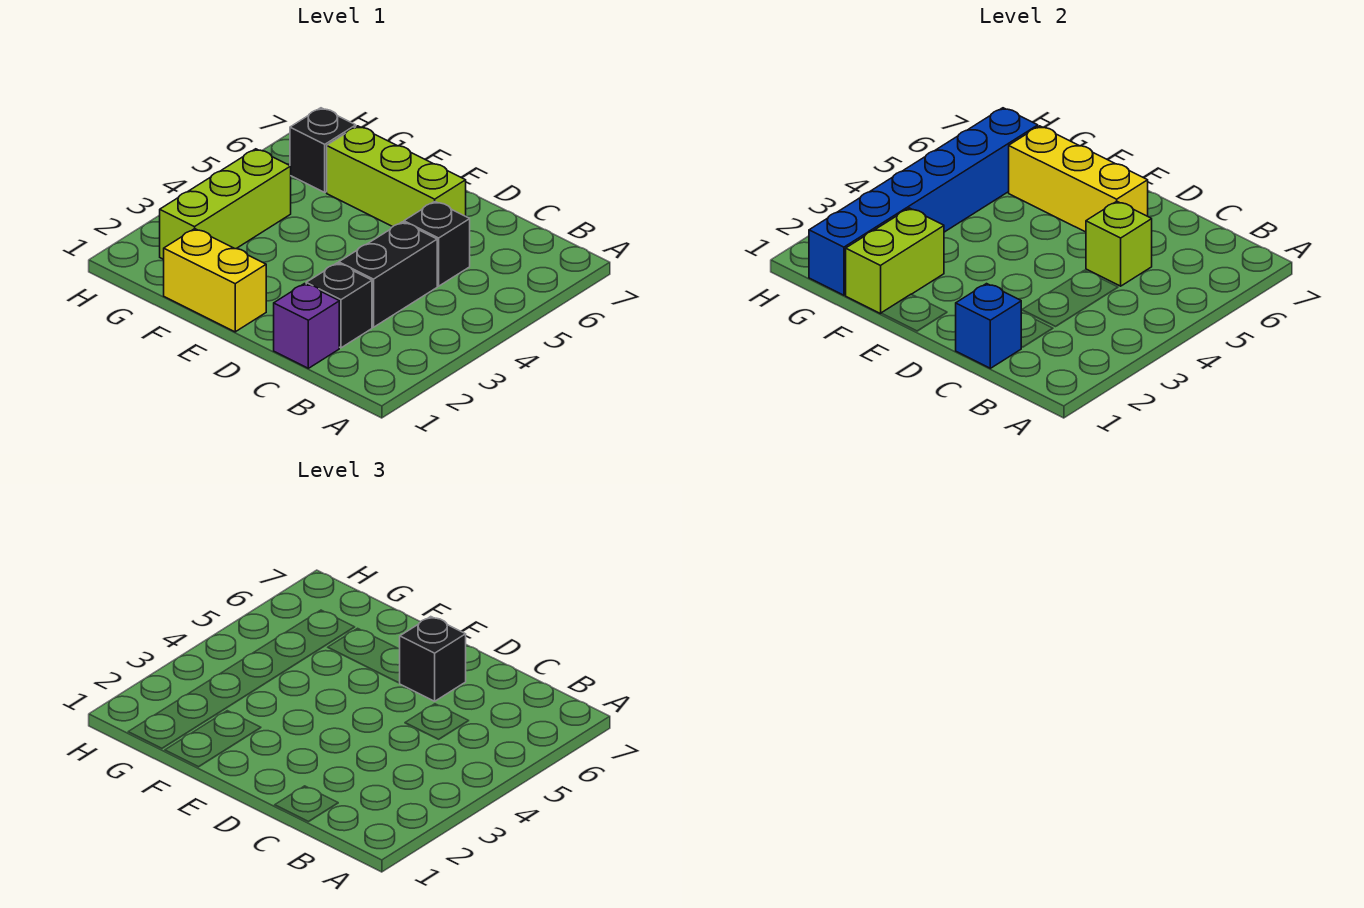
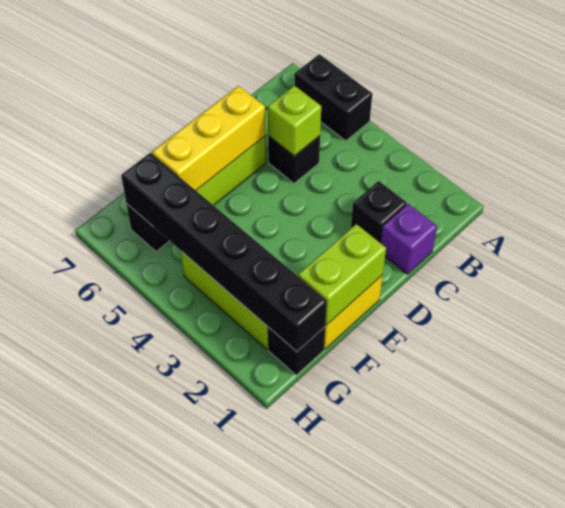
blue 1x1 brick [956,284,1022,368] -> none
black 1x2 brick [339,222,437,327] -> black 1x2 brick moved to [295,54,372,141]
black 1x1 brick [400,617,466,701] -> black 1x1 brick moved to [268,327,325,375]
lime 1x2 brick [846,208,944,314] -> lime 1x2 brick turned to [298,224,386,325]
blue 1x6 brick [809,108,1038,295] -> black 1x6 brick [121,153,327,352]

